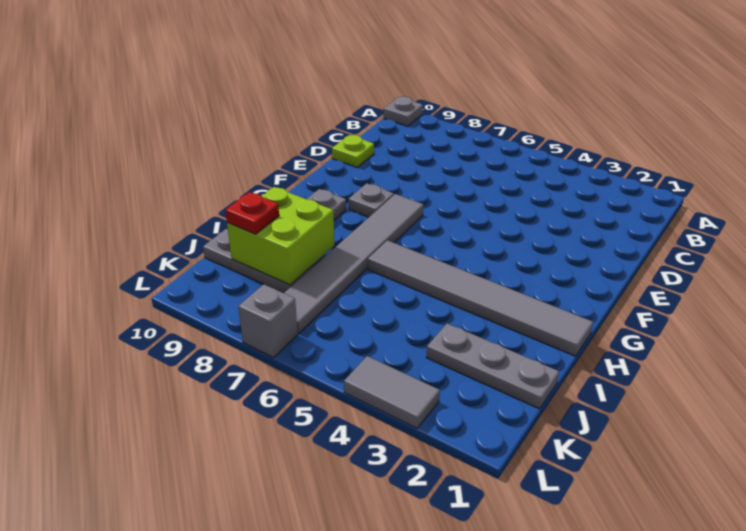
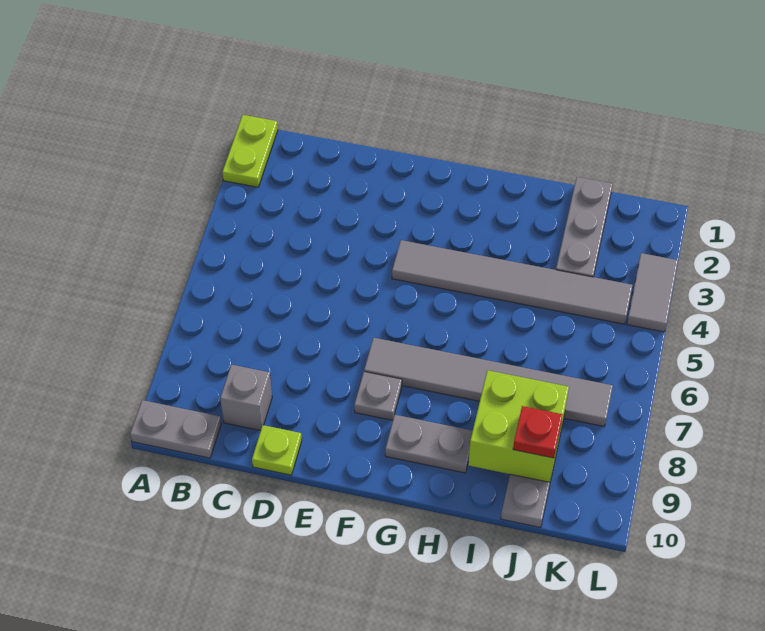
none -> lime 1x2 plate [222,115,278,187]
grey 1x1 plate [384,96,423,126] -> grey 1x2 plate [130,400,221,458]
grey 1x6 tile [368,240,593,356] -> grey 1x6 tile turned to [392,240,632,324]
grey 1x1 brick [238,284,298,358] -> grey 1x1 brick moved to [220,365,272,431]

